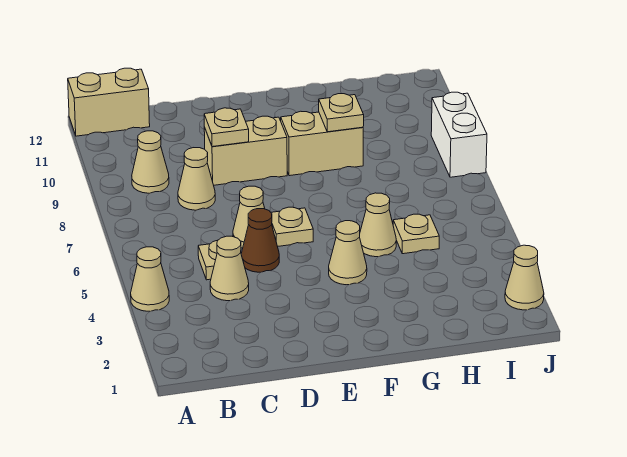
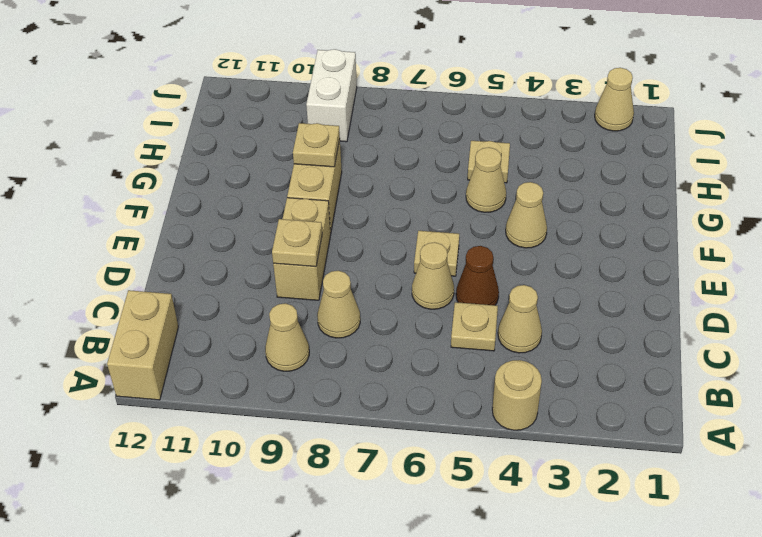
tan 1x1 cone [131,247,169,311] -> tan 1x1 round brick [492,360,542,430]
white 1x2 brick [431,92,487,177] -> white 1x2 brick turned to [306,49,357,142]

